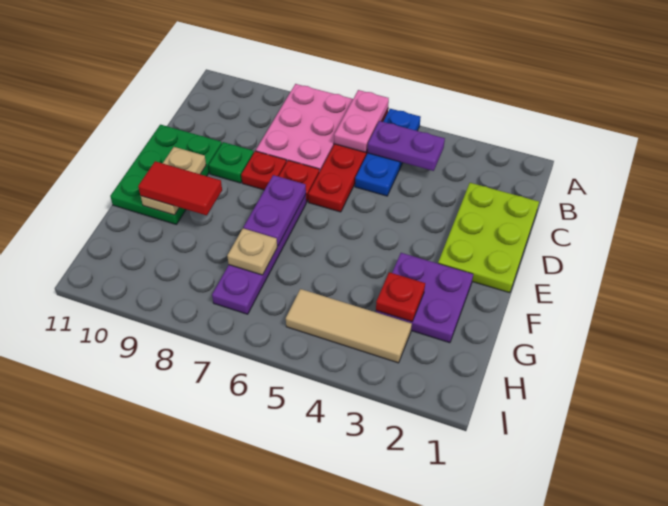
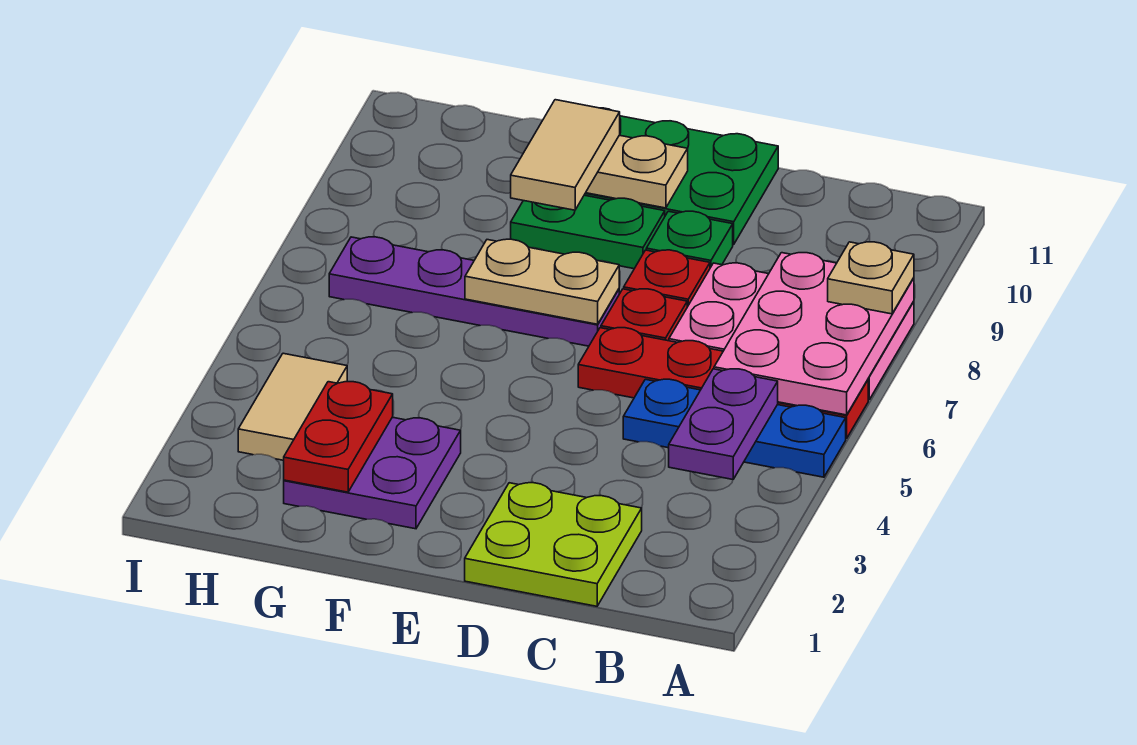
pink 1x2 plate [334,90,389,152] -> pink 2x3 plate [714,253,914,415]
lime 2x3 plate [438,183,539,293] -> lime 2x2 plate [465,483,642,606]
purple 1x2 plate [244,175,306,246] -> tan 1x2 plate [465,239,619,324]
none -> green 1x2 plate [511,195,665,269]
red 1x2 tile [138,161,222,215] -> tan 1x2 tile [511,100,620,210]
red 1x1 plate [376,272,425,322] -> red 1x2 plate [284,382,393,492]
tan 1x1 plate [227,228,277,275] -> tan 1x1 plate moved to [828,242,914,314]
tan 1x3 tile [286,289,412,363] -> tan 1x2 tile [238,353,347,460]

